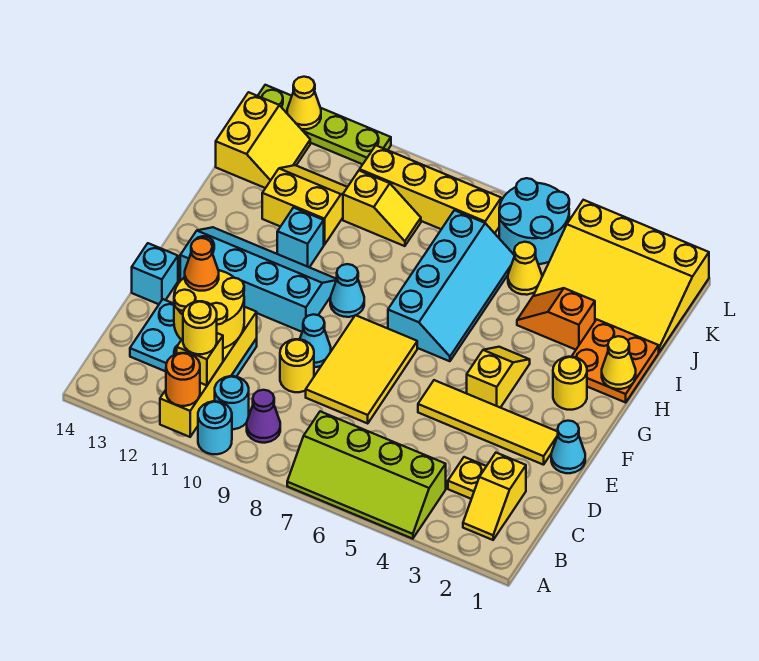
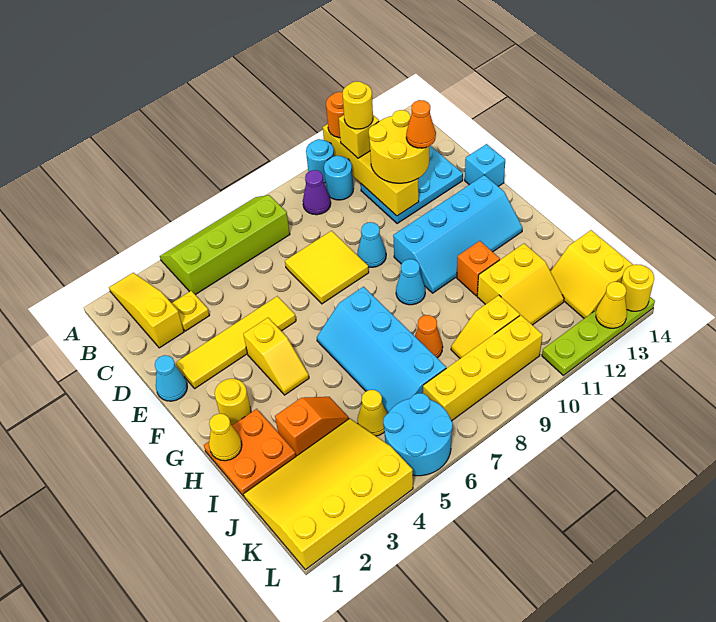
yellow 1x2 slope [463,453,526,540] -> yellow 1x3 slope [109,273,184,348]
yellow 2x3 tile [306,315,417,423] -> yellow 2x2 tile [285,231,369,304]
yellow 1x1 round brick [280,339,314,392] -> yellow 1x1 round brick moved to [621,264,654,311]
cyan 1x1 brick [277,208,324,267] -> orange 1x1 brick [457,241,500,296]
none -> orange 1x1 cone [415,315,443,358]

